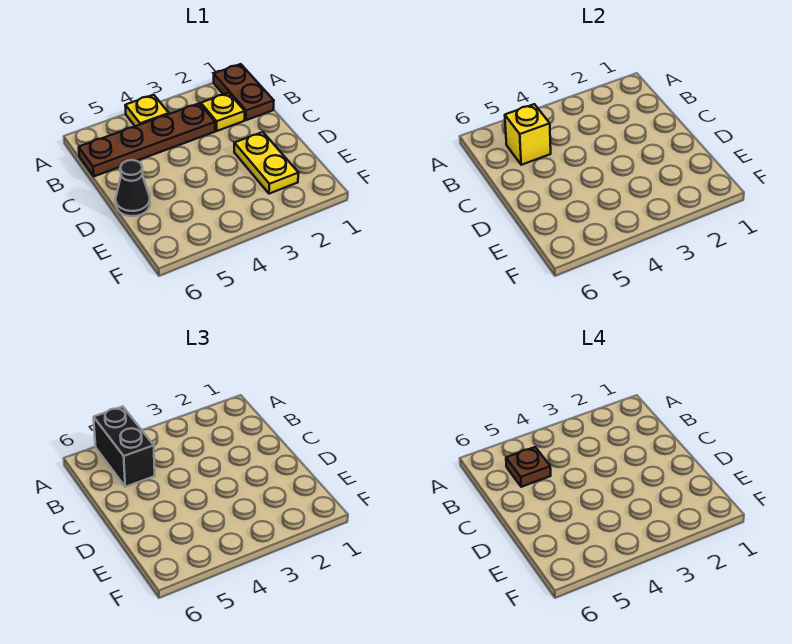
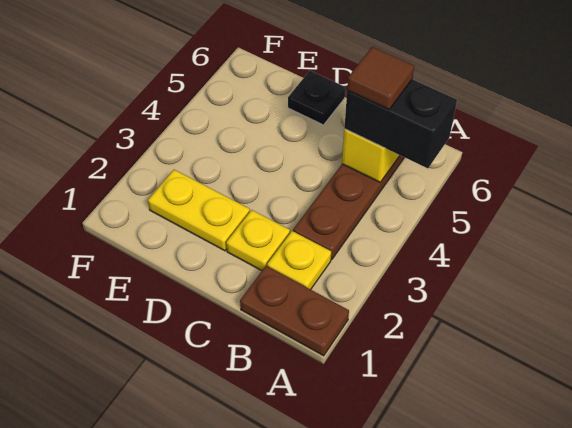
yellow 1x1 plate [125,95,169,126] -> yellow 1x1 plate moved to [226,210,290,271]
brown 1x1 plate [506,447,551,487] -> brown 1x1 tile [347,47,414,110]
black 1x1 cone [116,160,150,216] -> black 1x1 plate [288,71,345,125]

